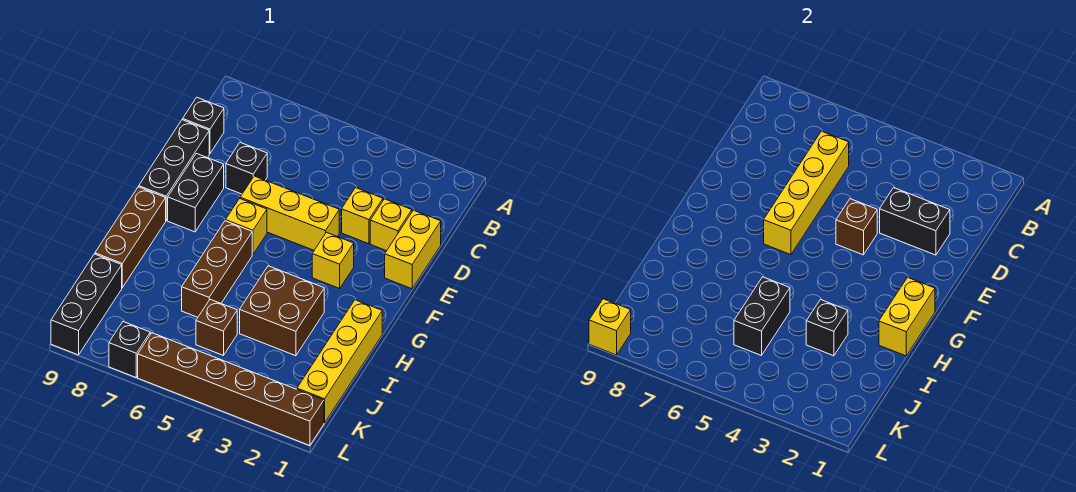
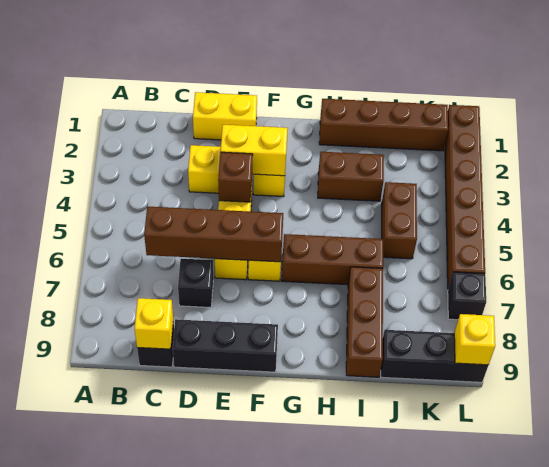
yellow 1x4 brick [764,131,849,255] -> brown 1x4 brick [144,206,283,262]
yellow 1x1 brick [370,199,412,251] -> yellow 1x1 brick moved to [135,298,173,349]
black 1x2 brick [880,188,950,255] -> none
black 1x2 brick [168,153,224,232] -> none
yellow 1x2 brick [879,277,935,356] -> yellow 1x2 brick moved to [221,125,287,176]
brown 1x3 brick [95,187,166,288] -> brown 1x3 brick turned to [346,267,383,377]
yellow 1x4 brick [297,300,382,423] -> brown 1x4 brick [319,99,448,151]
brown 2x2 brick [240,266,324,356] -> brown 1x2 brick [318,152,384,201]
black 1x1 brick [806,300,848,356] -> none
black 1x2 brick [734,277,790,355] -> none
brown 1x1 brick [196,299,237,355] -> brown 1x2 brick [382,182,417,259]

